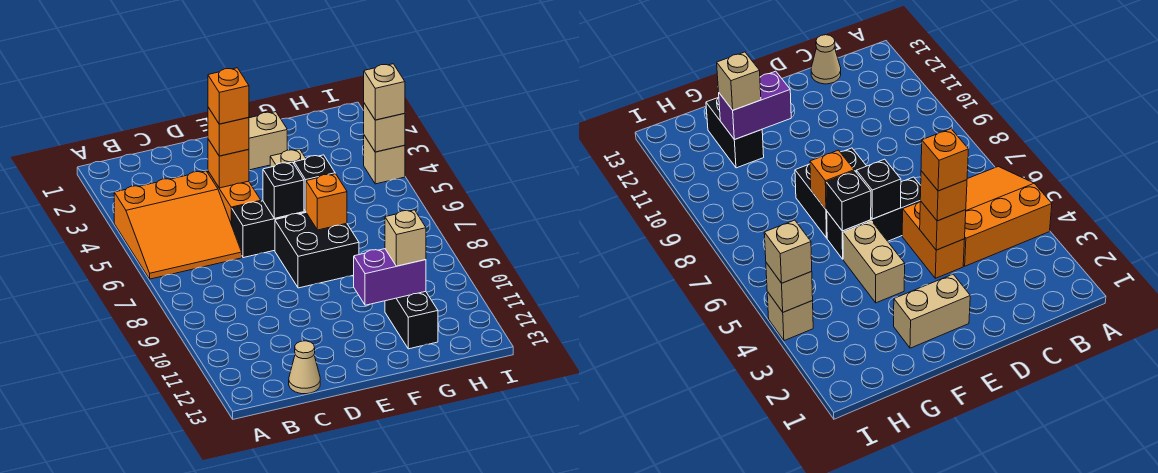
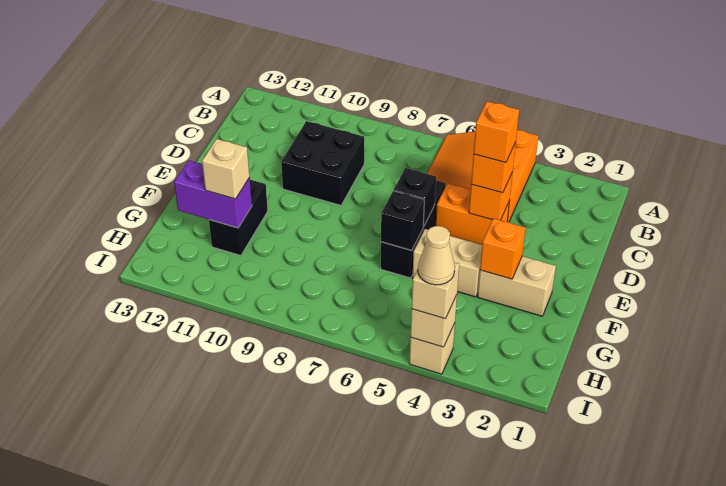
tan 1x1 cone [289,341,320,394] -> tan 1x1 cone moved to [418,226,455,285]
tan 1x2 brick [249,112,287,170] -> tan 1x2 brick turned to [478,256,556,316]
black 2x2 brick [275,213,359,288] -> black 2x2 brick moved to [281,121,364,205]
orange 1x1 brick [306,174,347,230] -> orange 1x1 brick moved to [480,218,526,279]
purple 1x2 brick [354,249,426,305] -> purple 1x2 brick turned to [174,160,252,228]
black 1x2 brick [385,291,438,349] -> black 1x2 brick turned to [209,180,268,255]

